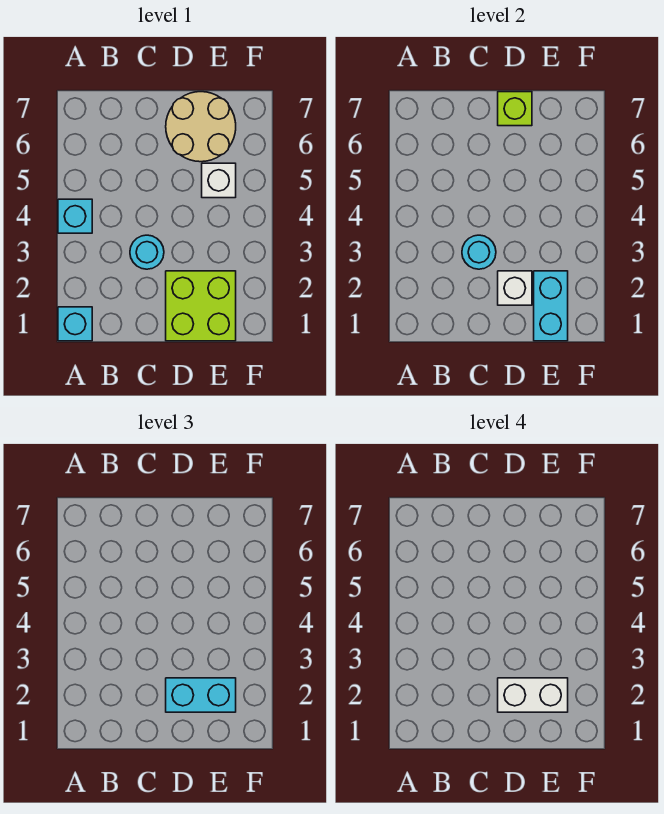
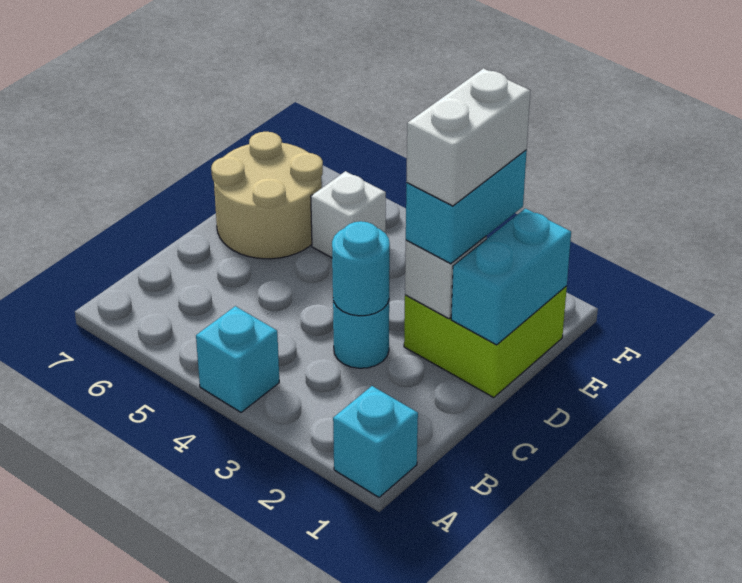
lime 1x1 brick [498,92,532,126] -> none
cyan 1x2 brick [534,271,568,341] -> cyan 1x2 brick turned to [451,208,571,345]

